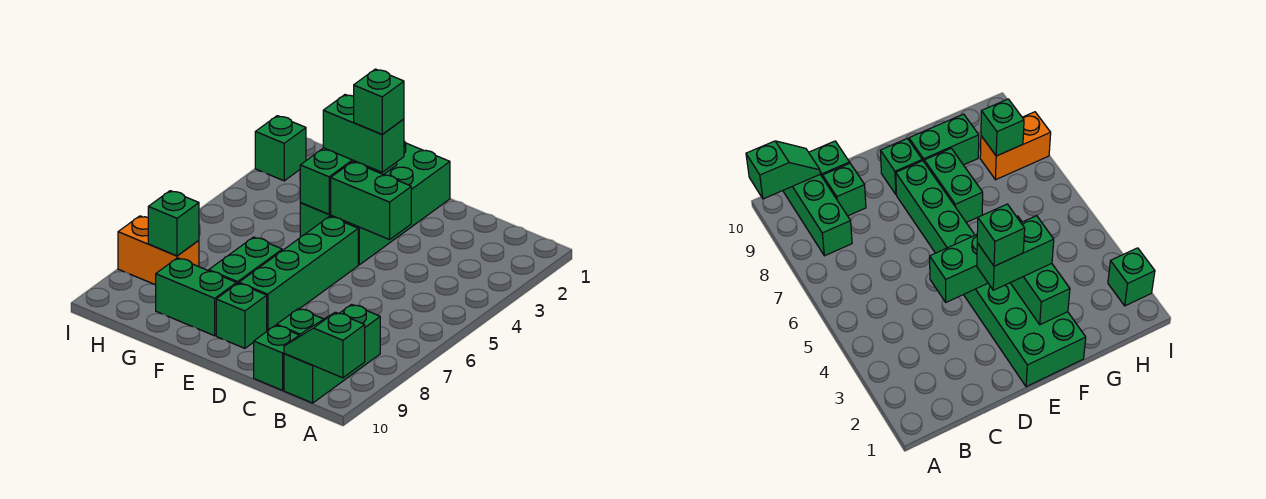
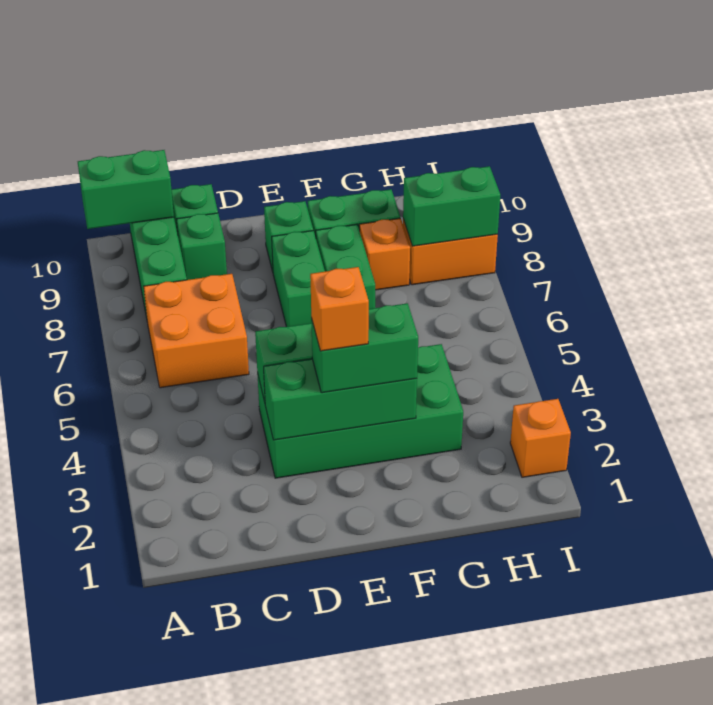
green 1x2 slope [284,312,365,378] -> green 1x2 brick [78,150,174,229]
none -> orange 2x2 brick [144,274,249,388]
green 2x4 brick [300,141,450,265] -> green 2x4 brick turned to [257,344,463,478]
green 1x1 brick [354,69,404,134] -> orange 1x1 brick [310,267,369,351]
green 1x4 brick [239,216,358,331] -> green 1x2 brick [272,231,325,327]
green 1x3 brick [300,148,397,214] -> green 1x3 brick turned to [264,359,417,440]
none -> orange 1x1 brick [360,218,410,290]
green 1x1 brick [148,191,199,256] -> green 1x2 brick [403,166,500,246]
green 1x1 brick [255,116,306,181] -> orange 1x1 brick [510,399,571,477]

